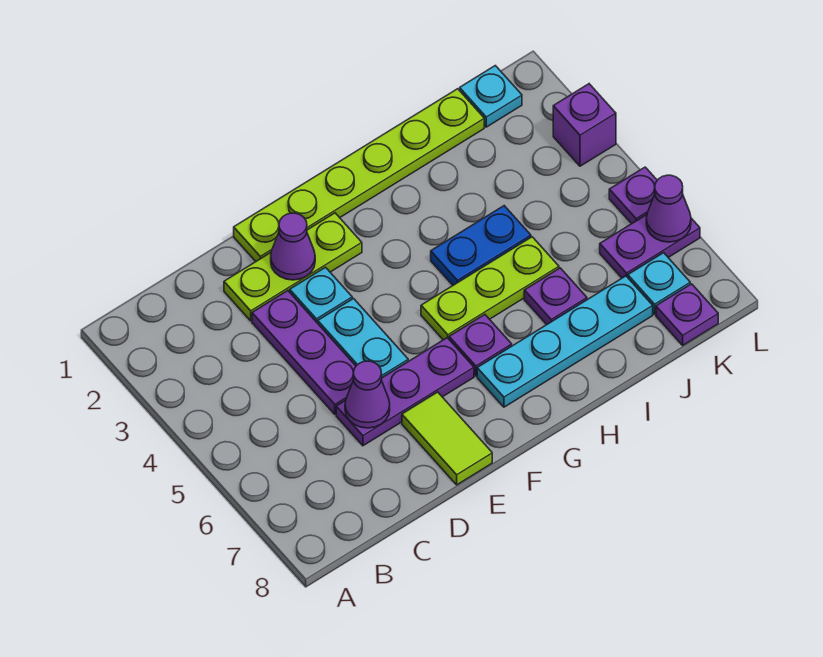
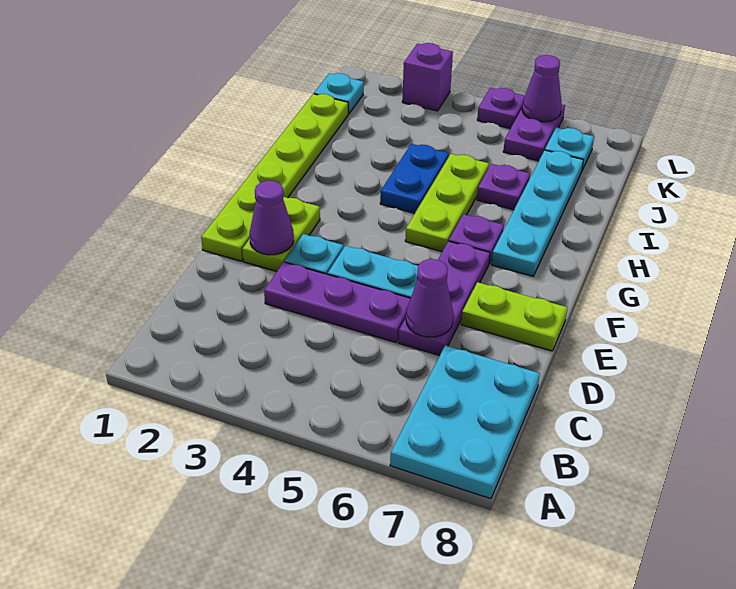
none -> cyan 2x3 plate [390,345,540,499]
lime 1x3 plate [224,213,362,321] -> lime 1x2 plate [243,197,320,271]
lime 1x2 tile [402,392,492,485] -> lime 1x2 plate [461,282,568,351]
purple 1x1 plate [656,284,718,345] -> none

